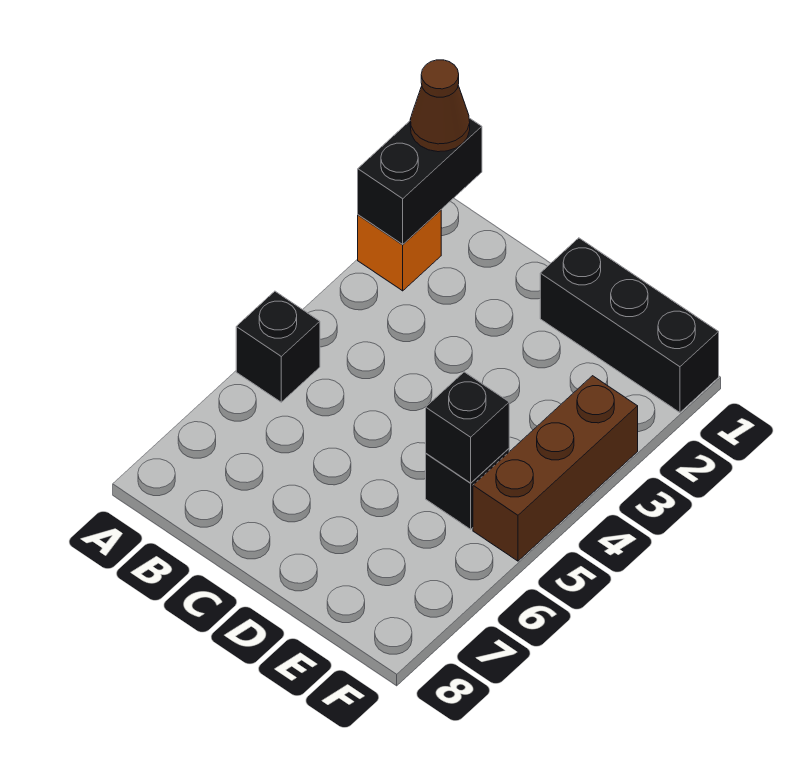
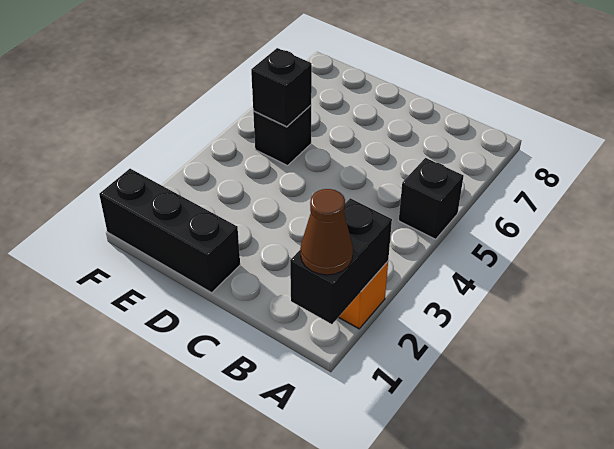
brown 1x3 brick [473,376,638,561] -> none

